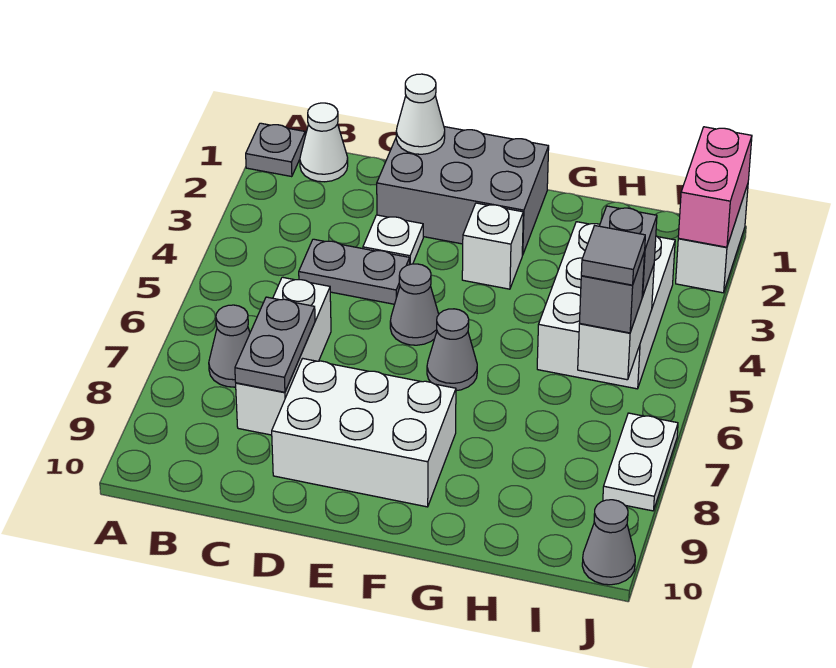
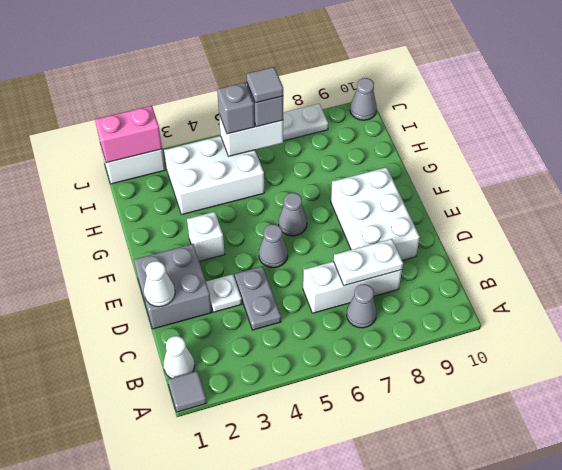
grey 1x1 plate [246,123,305,177] -> grey 1x1 tile [168,371,207,412]
grey 1x2 plate [235,297,315,392] -> white 1x2 plate [334,239,403,286]
grey 2x3 brick [377,127,549,255] -> grey 2x2 brick [134,244,212,329]

